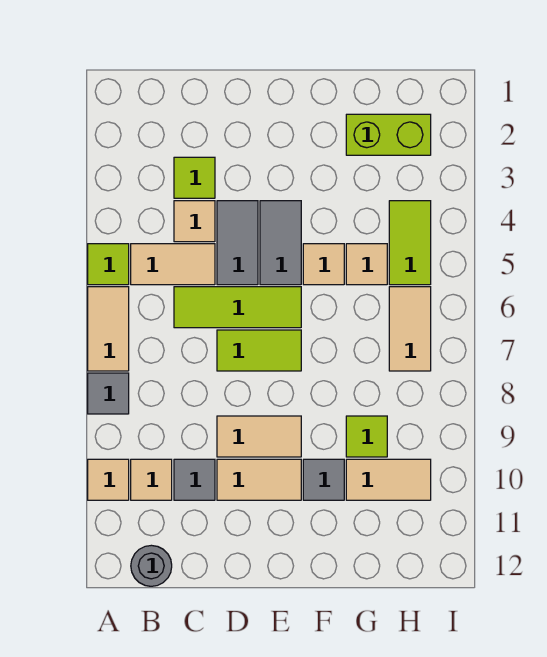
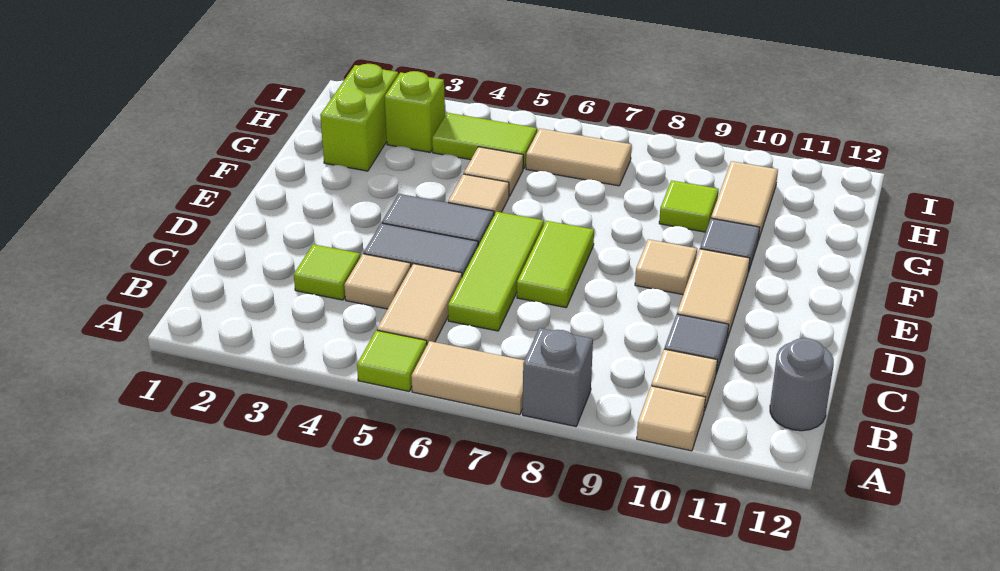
grey 1x1 tile [88,373,129,414] -> grey 1x1 brick [523,328,593,427]
tan 1x2 tile [217,416,301,457] -> tan 1x1 tile [635,239,697,295]
none -> lime 1x1 brick [385,71,445,152]

